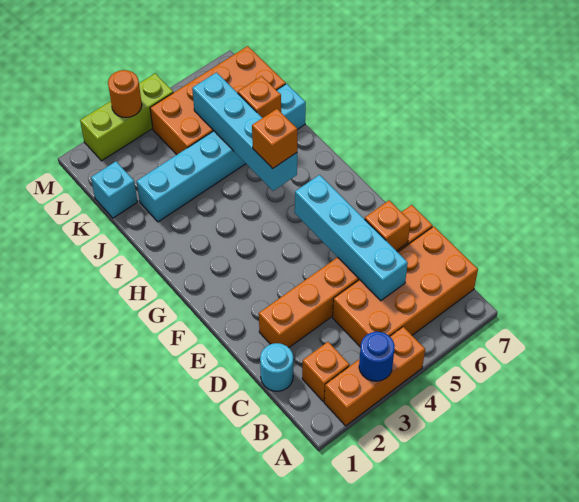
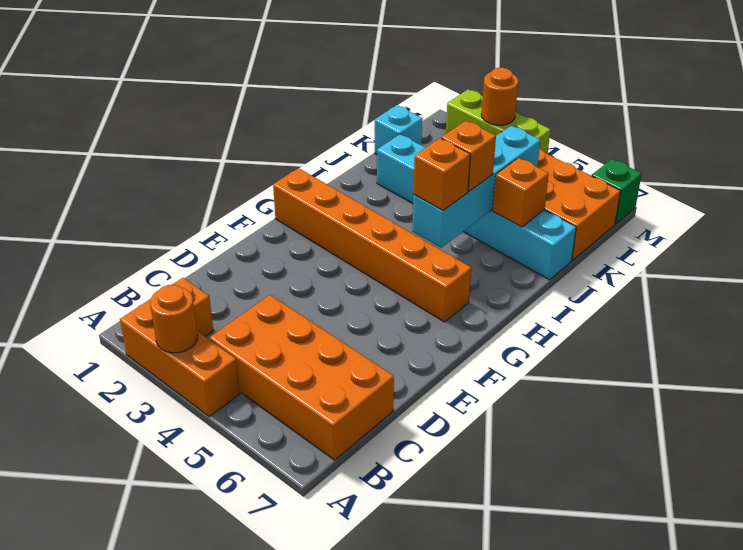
blue 1x1 round brick [359,332,395,381] -> orange 1x1 round brick [150,285,198,353]
cyan 1x1 round brick [260,343,293,391] -> none
cyan 1x4 brick [295,175,408,301] -> none
orange 1x6 brick [259,205,433,348] -> orange 1x6 brick moved to [273,168,471,322]
orange 1x1 brick [365,201,411,251] -> orange 1x1 brick moved to [441,121,496,191]
none -> green 1x1 brick [592,159,642,224]

